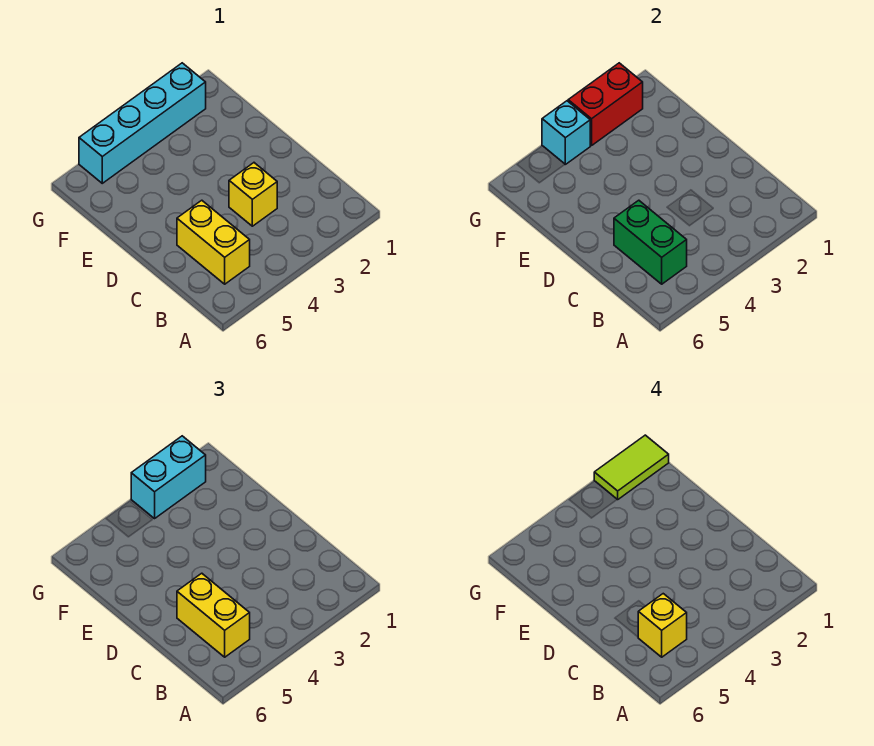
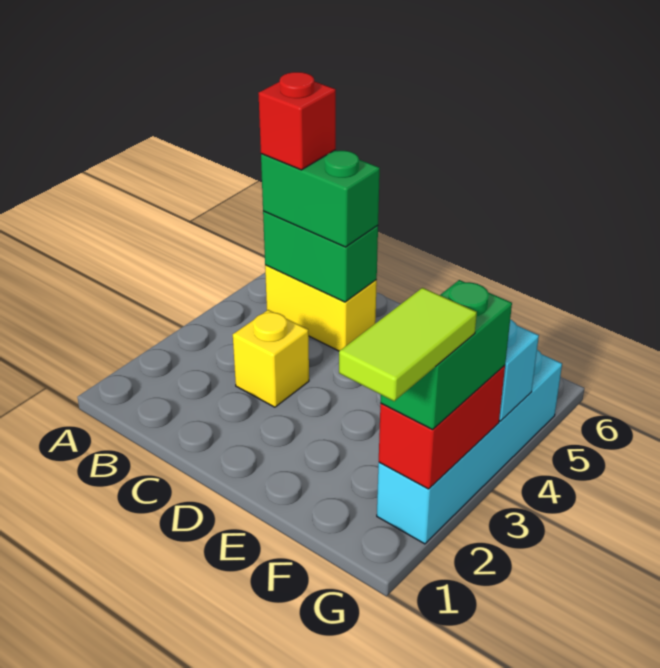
yellow 1x2 brick [177,573,250,657] -> green 1x2 brick [261,150,380,247]
yellow 1x1 brick [638,594,687,657] -> red 1x1 brick [259,72,336,170]
cyan 1x2 brick [131,436,206,519] -> green 1x2 brick [380,280,512,430]

